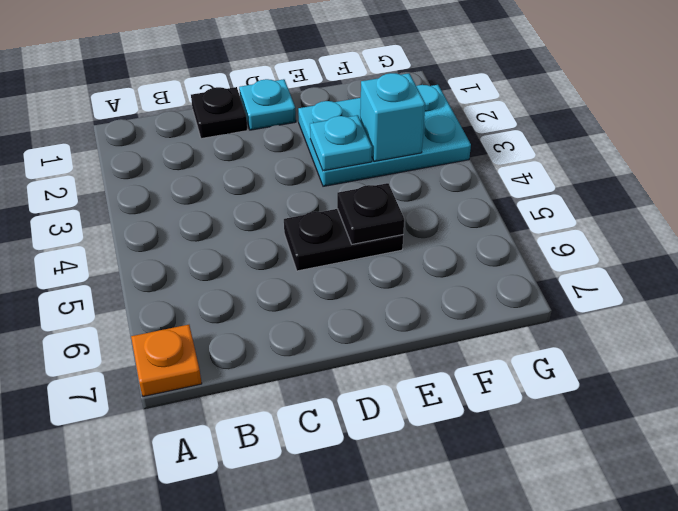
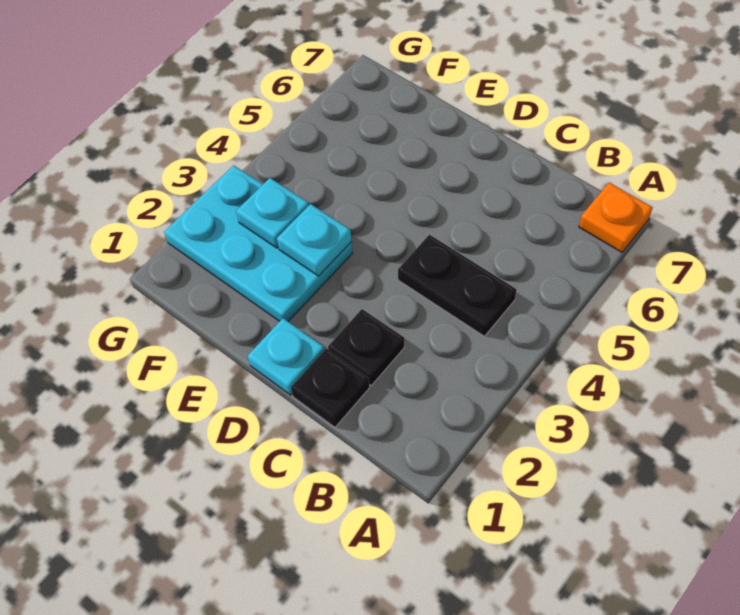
black 1x2 plate [284,209,403,271] -> black 1x2 plate moved to [398,235,517,336]
black 1x1 plate [337,183,404,244] -> black 1x1 plate moved to [328,309,404,386]
cyan 1x1 brick [360,73,425,162] -> cyan 1x1 plate [236,178,309,248]

